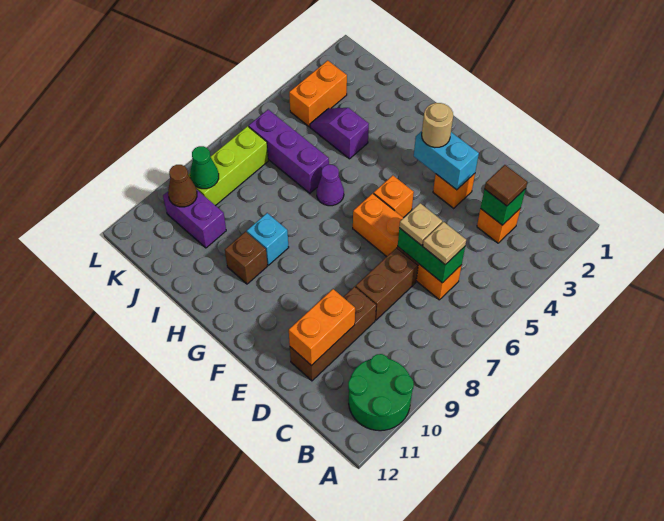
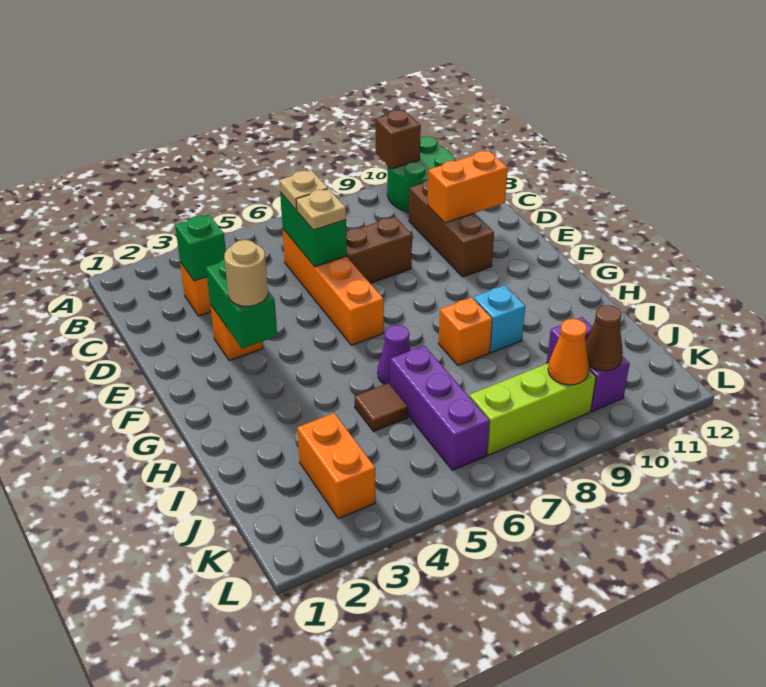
brown 1x1 tile [485,165,527,206] -> brown 1x1 tile moved to [355,383,408,432]
brown 1x3 brick [290,287,376,381] -> brown 1x3 brick turned to [409,180,494,277]
cyan 1x2 brick [414,131,479,190] -> green 1x2 brick [206,259,277,349]
orange 1x1 brick [374,175,414,218] -> orange 1x1 brick moved to [439,297,492,366]
brown 1x1 brick [225,232,267,284] -> brown 1x1 brick moved to [375,110,421,169]
purple 1x2 slope [310,108,369,159] -> none
orange 1x2 brick [289,60,347,127] -> orange 1x2 brick turned to [297,413,375,519]
green 1x1 cone [190,146,219,189] -> orange 1x1 cone [548,319,589,385]

